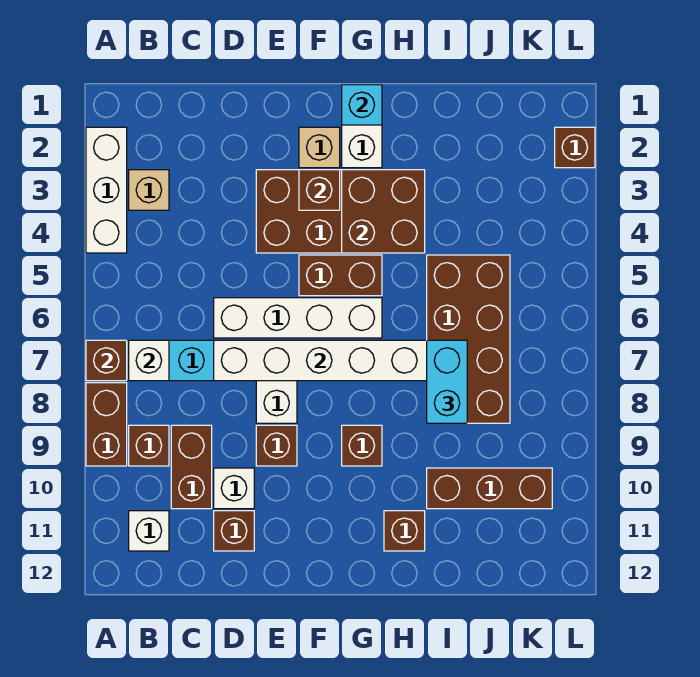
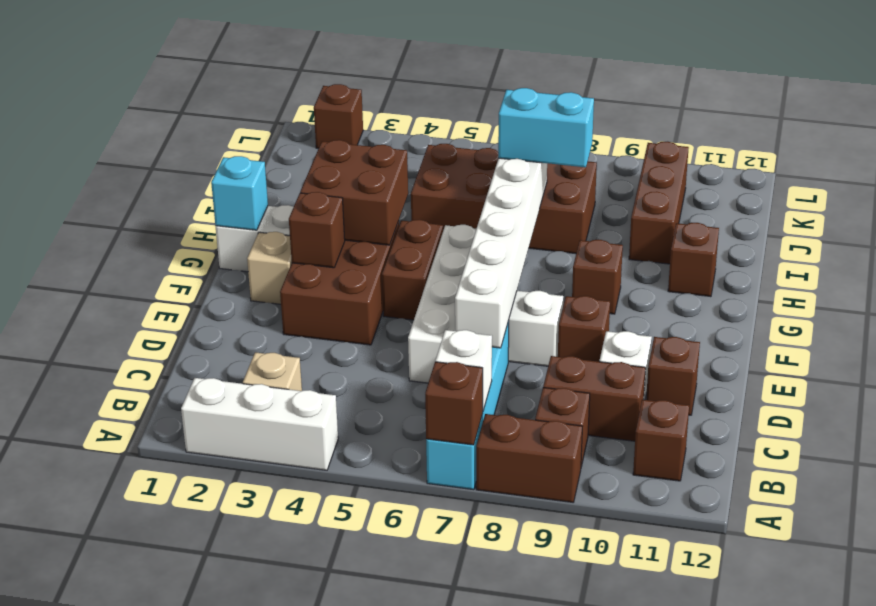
white 1x1 brick [129,511,169,551] -> brown 1x1 brick [633,400,689,481]

